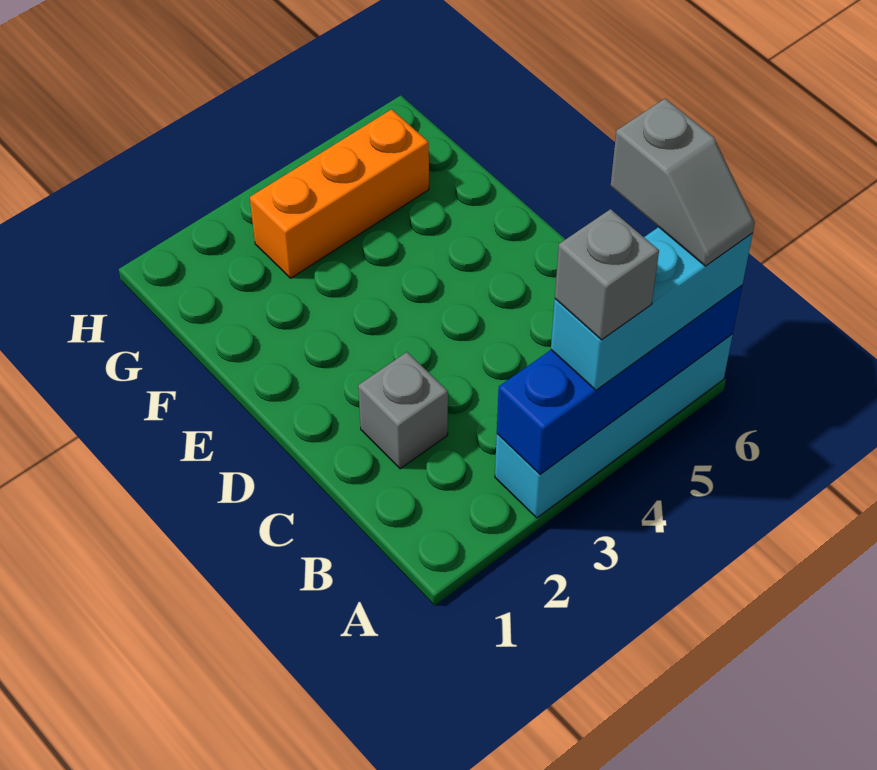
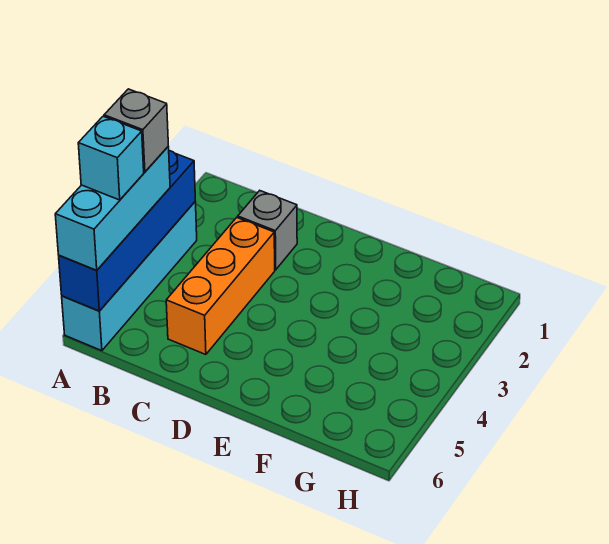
none -> cyan 1x1 brick [78,116,144,200]
grey 1x2 slope [611,98,755,266] -> none
orange 1x3 brick [250,109,429,278] -> orange 1x3 brick moved to [166,218,275,355]

